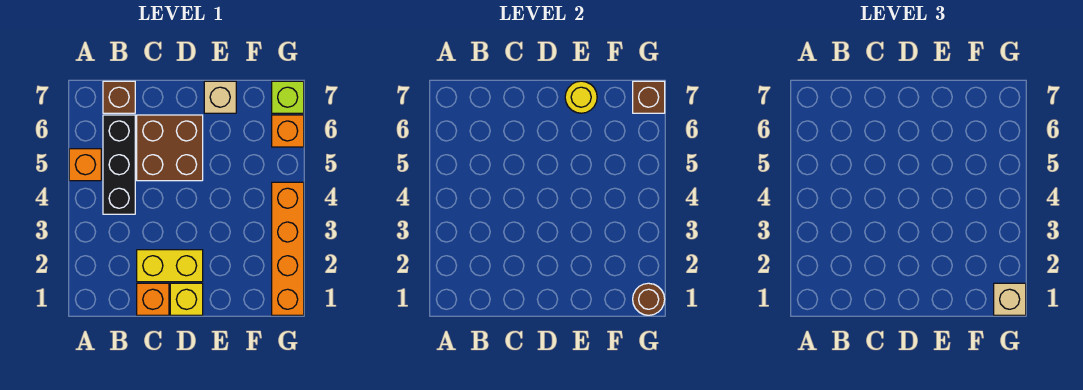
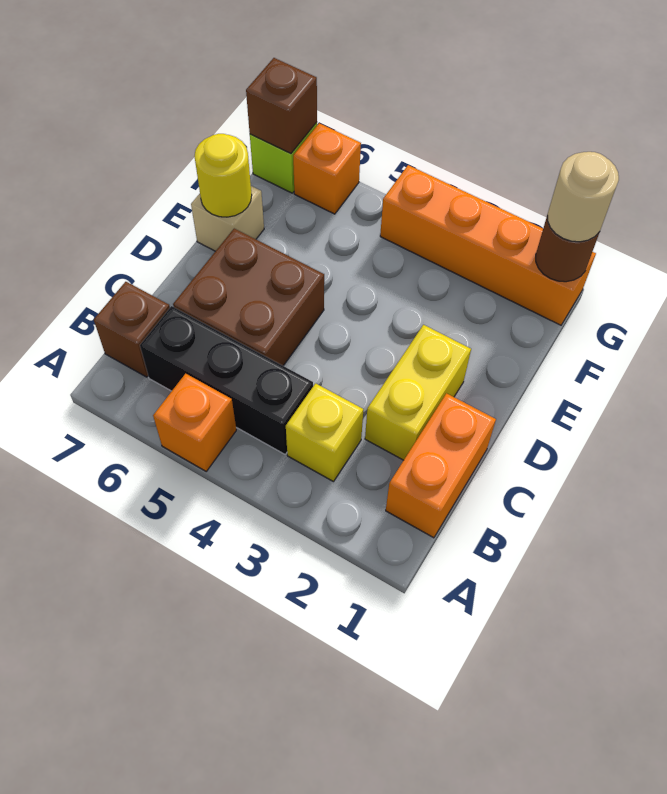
orange 1x1 brick [137,283,169,315] -> orange 1x2 brick [386,393,496,538]
yellow 1x1 brick [170,283,203,315] -> yellow 1x1 brick moved to [286,383,363,482]
tan 1x1 brick [994,283,1026,315] -> tan 1x1 round brick [547,152,619,242]

